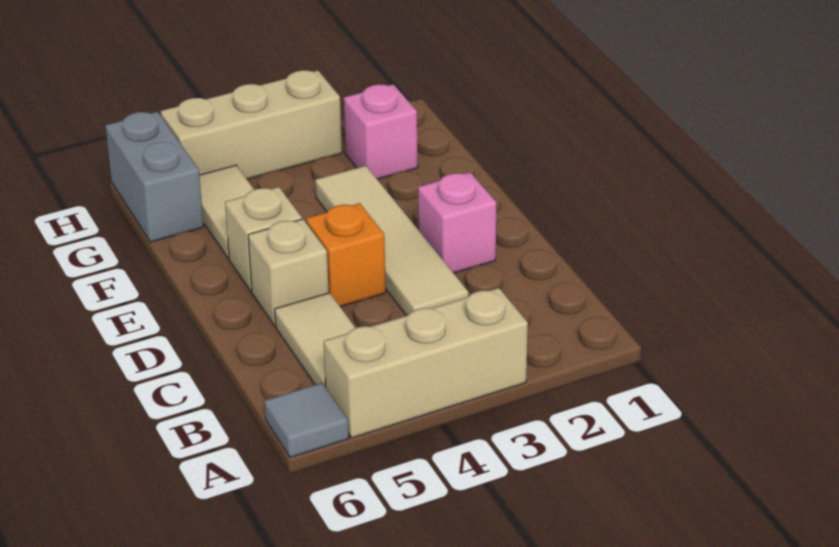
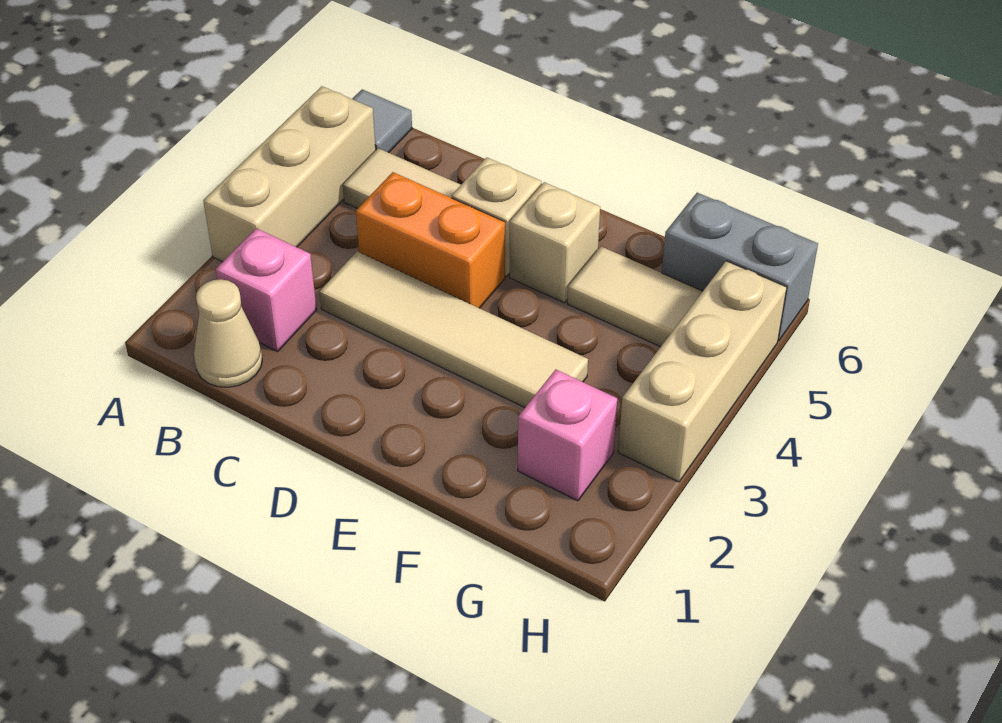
none -> tan 1x1 cone [194,279,262,387]
pink 1x1 brick [418,172,496,273] -> pink 1x1 brick moved to [216,228,317,351]
orange 1x1 brick [306,203,386,307] -> orange 1x2 brick [356,172,505,308]

